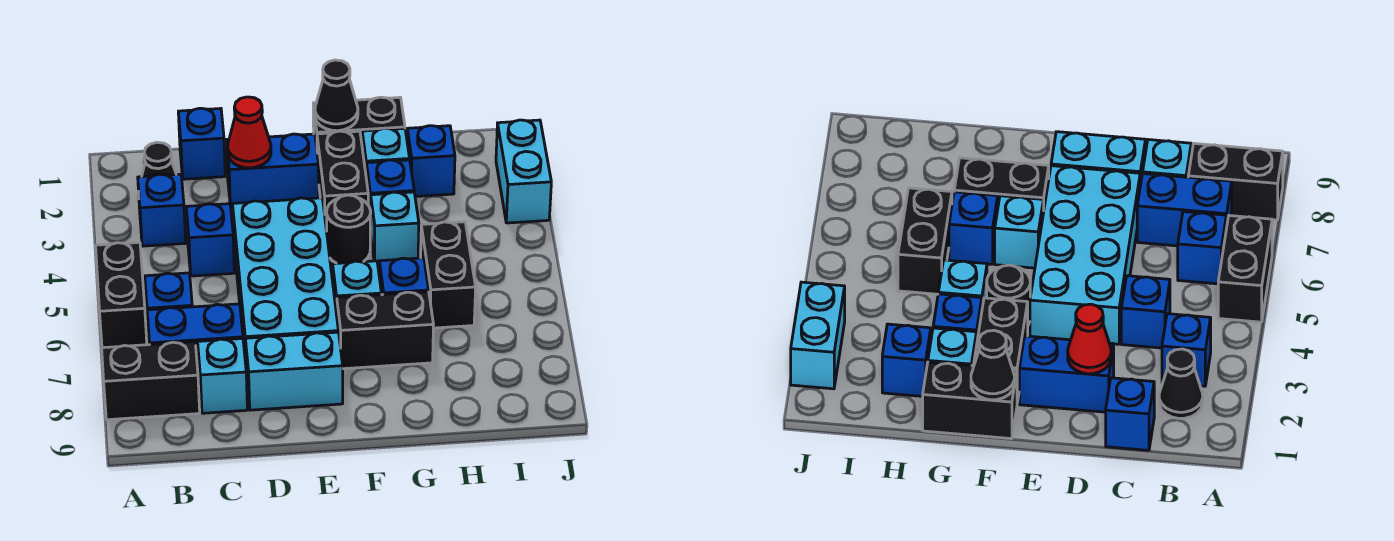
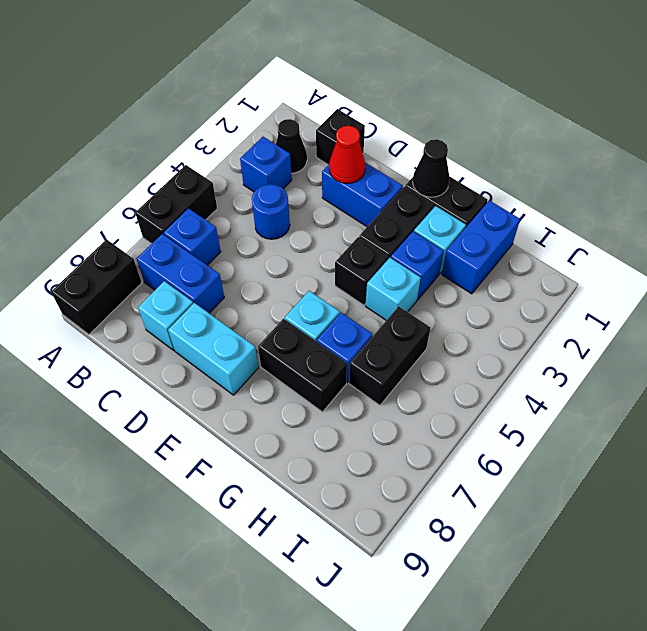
black 1x2 brick [102,342,200,420] -> black 1x2 brick turned to [51,240,142,334]
blue 1x1 brick [178,108,225,179] -> black 1x1 brick [316,109,365,165]
blue 1x1 brick [186,204,234,276] -> blue 1x1 round brick [252,184,290,239]
cyan 2x4 brick [233,198,338,364] -> none
black 1x1 round brick [327,195,371,263] -> black 1x1 brick [335,237,388,305]
blue 1x1 brick [407,126,455,197] -> blue 1x2 brick [442,200,520,294]
cyan 1x2 brick [496,120,551,223] -> none

